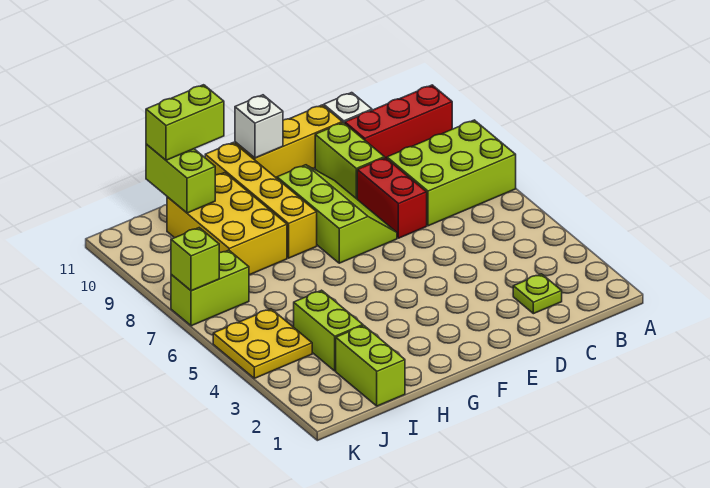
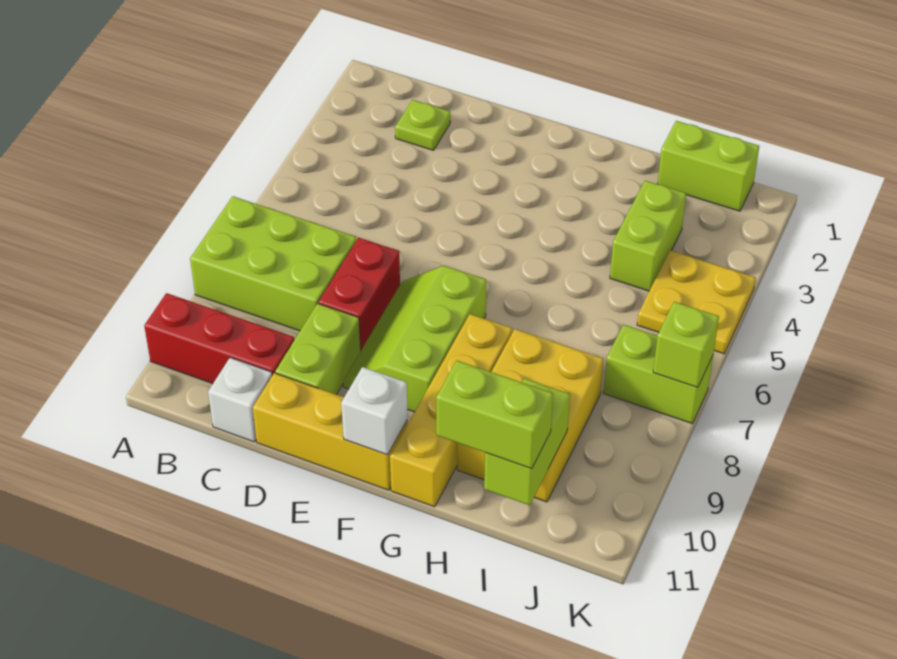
lime 1x2 brick [336,326,405,406] -> lime 1x2 brick turned to [658,121,759,211]

